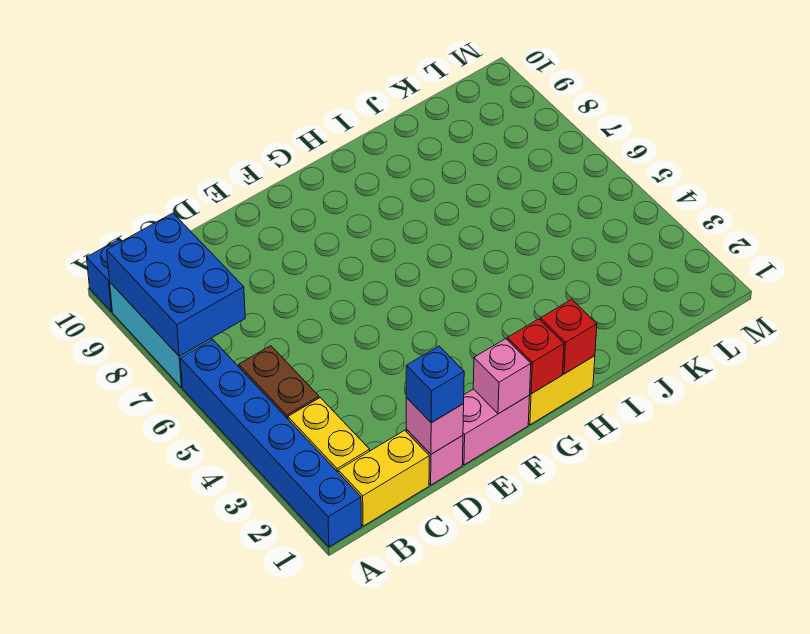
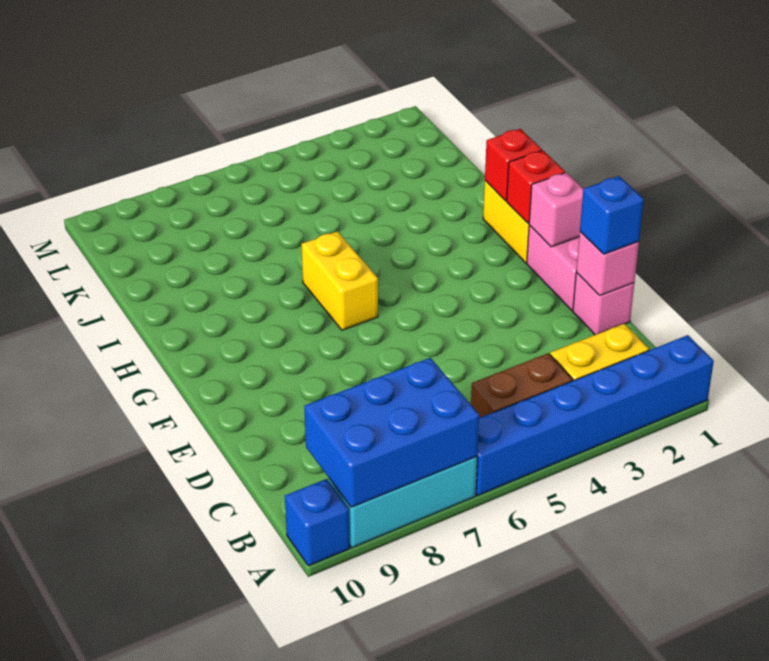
yellow 1x2 brick [338,430,429,526] -> yellow 1x2 brick moved to [301,231,378,330]

